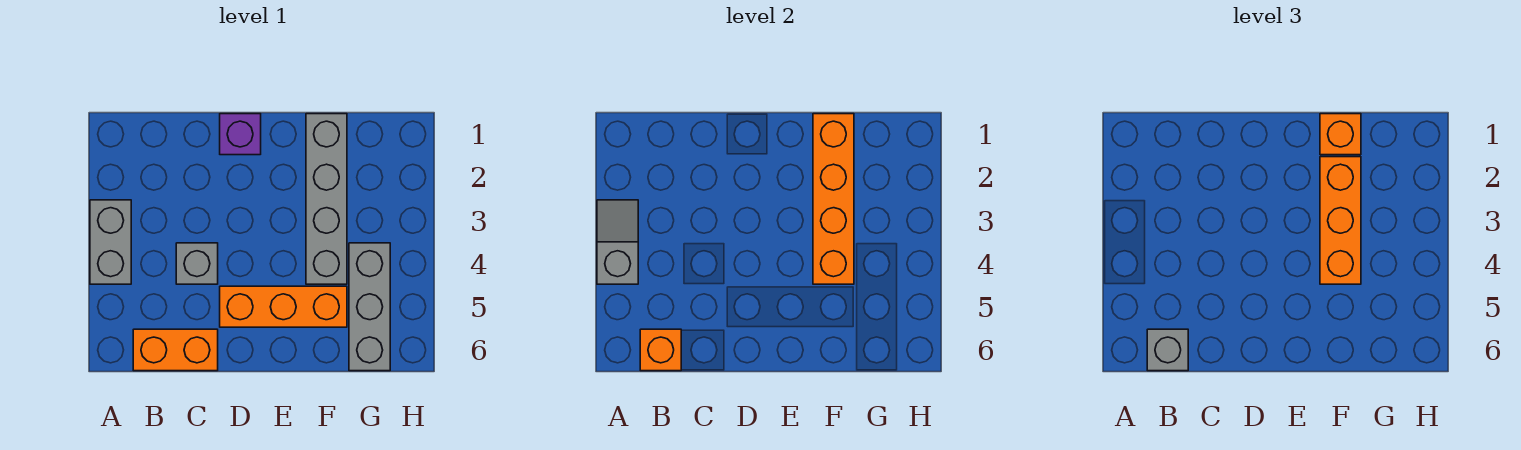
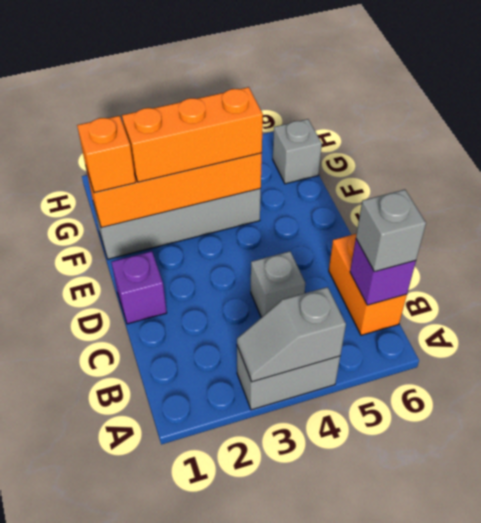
orange 1x1 brick [640,329,681,371] -> purple 1x1 brick [350,239,416,305]
orange 1x3 brick [220,286,347,327] -> none
grey 1x3 brick [349,243,390,371] -> grey 1x1 brick [273,119,322,184]

